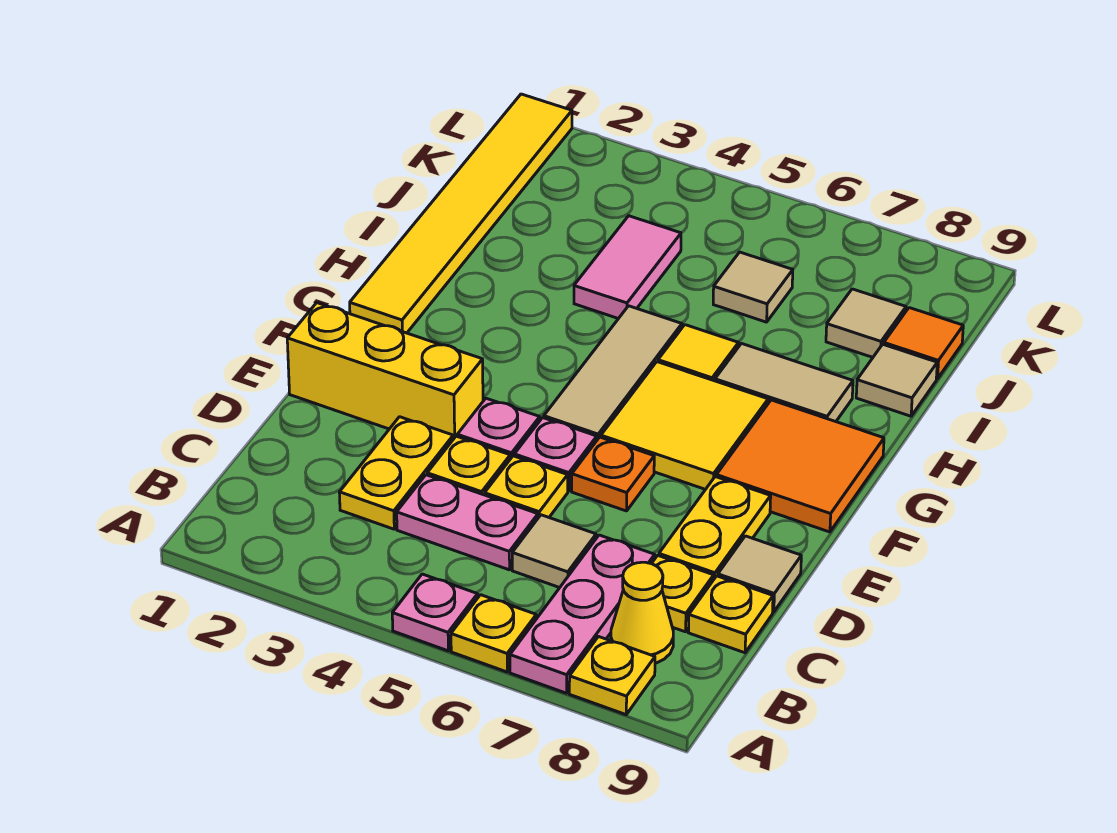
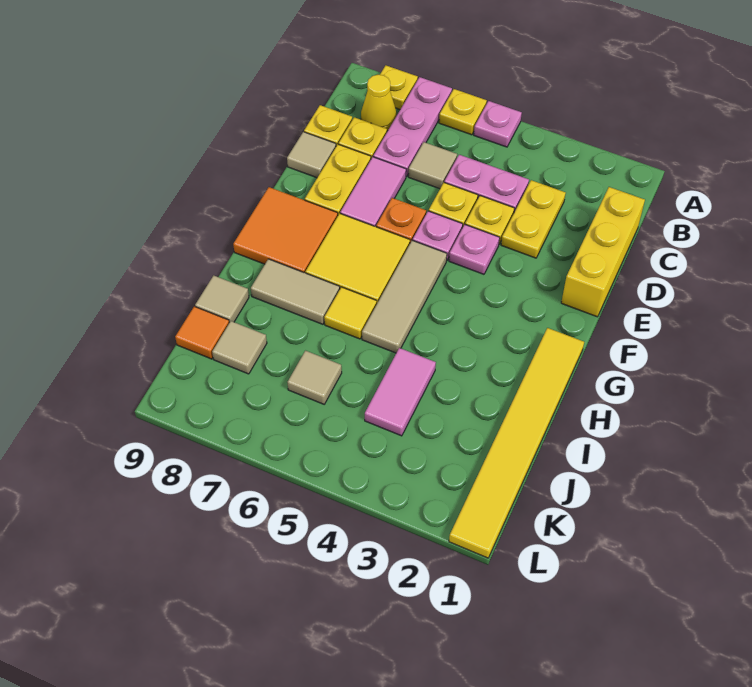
none -> pink 1x2 tile [340,157,406,227]
yellow 1x3 brick [287,303,483,439] -> yellow 1x3 brick turned to [561,187,645,317]

